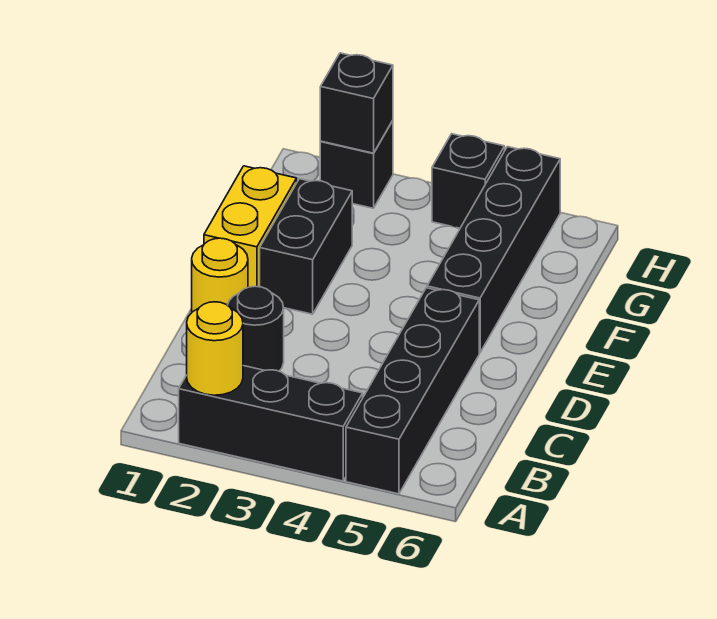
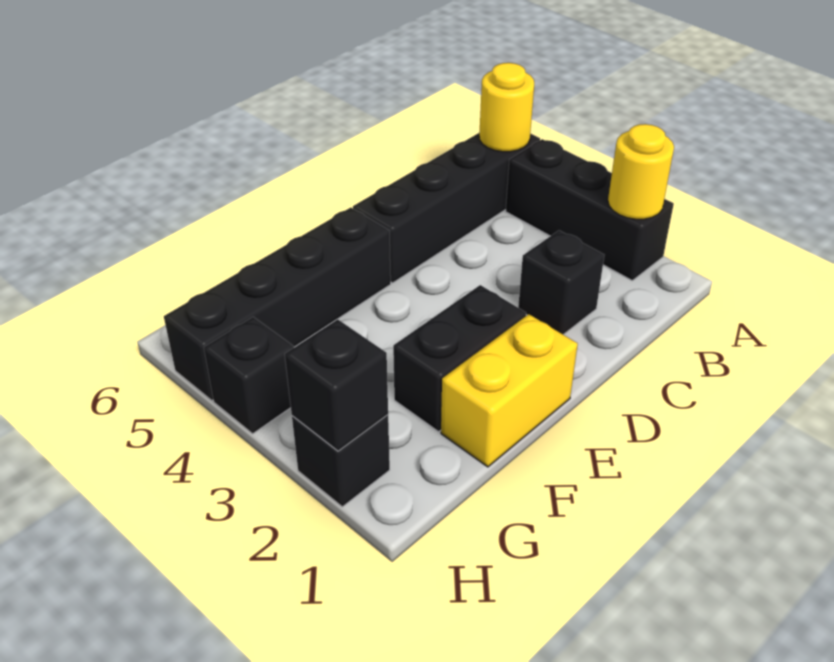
black 1x1 round brick [228,286,284,371] -> black 1x1 brick [518,230,604,335]
yellow 1x1 round brick [192,238,248,312] -> yellow 1x1 round brick moved to [479,63,534,152]

